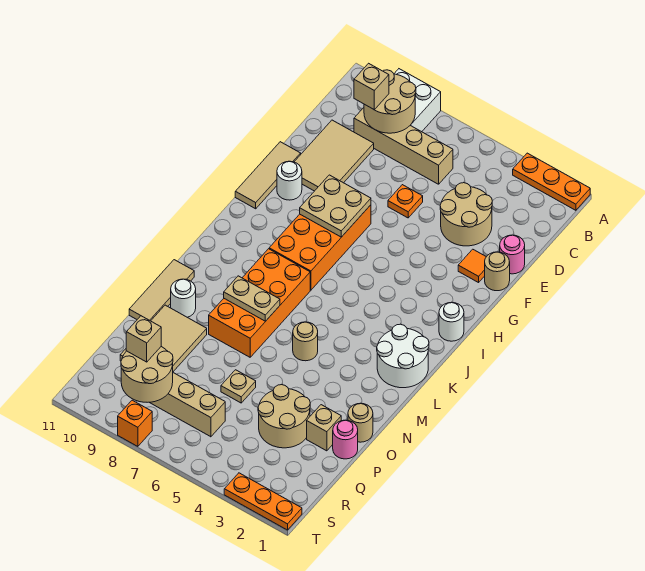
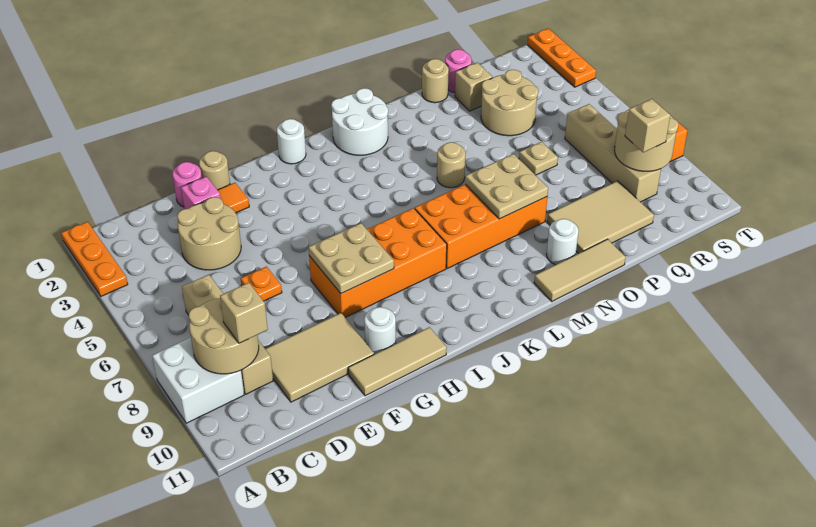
none -> pink 1x1 brick [181,177,221,209]
tan 1x2 plate [224,276,280,321] -> tan 2x2 plate [465,154,548,219]

